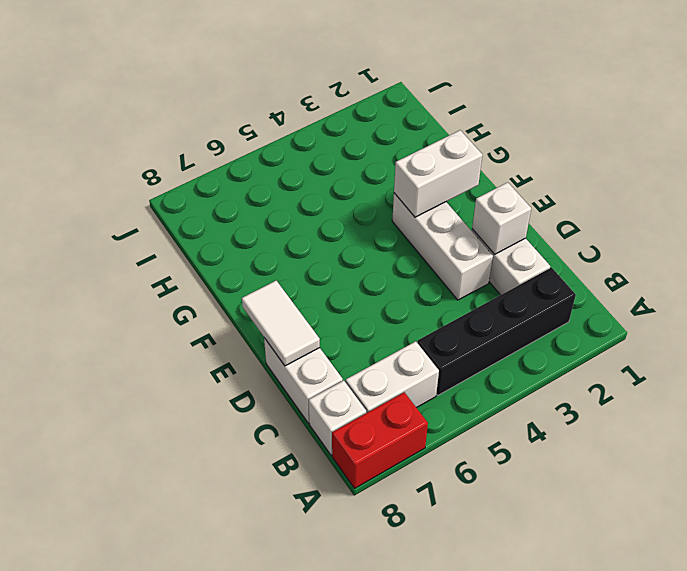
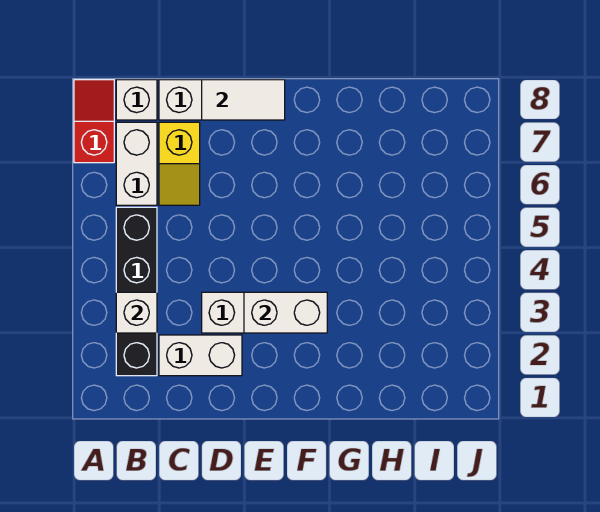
red 1x2 brick [332,392,428,488] -> red 1x2 slope [74,80,114,163]
none -> yellow 1x2 slope [159,122,200,205]
white 1x1 brick [472,182,531,254] -> white 1x1 brick moved to [116,292,157,333]
white 1x2 brick [394,130,482,217] -> white 1x2 brick turned to [244,292,327,333]

